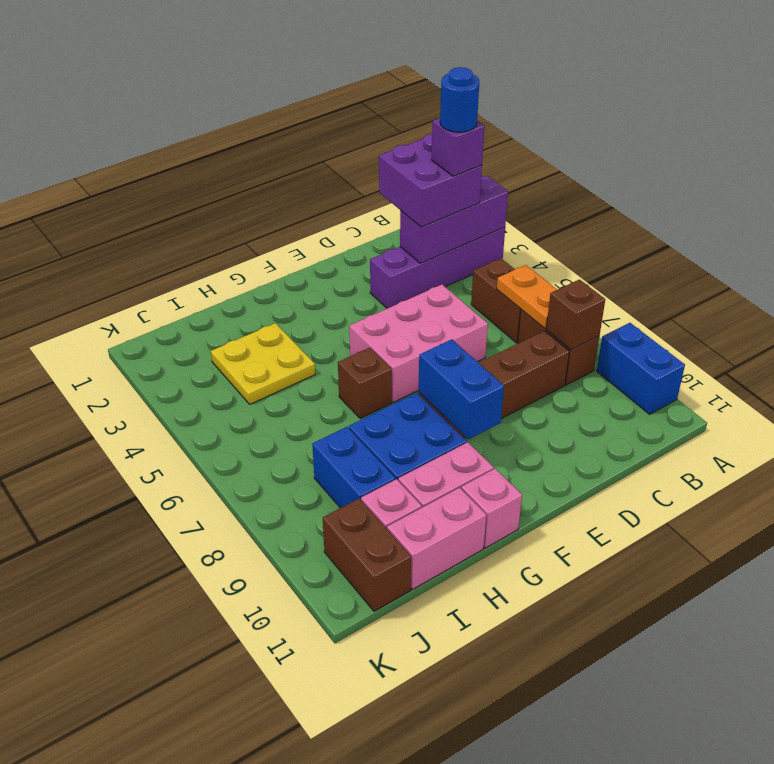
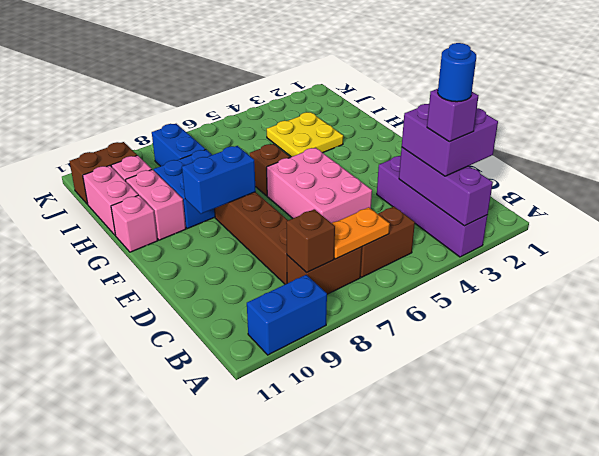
blue 1x2 brick [312,427,395,508] -> blue 1x2 brick turned to [152,124,206,166]

